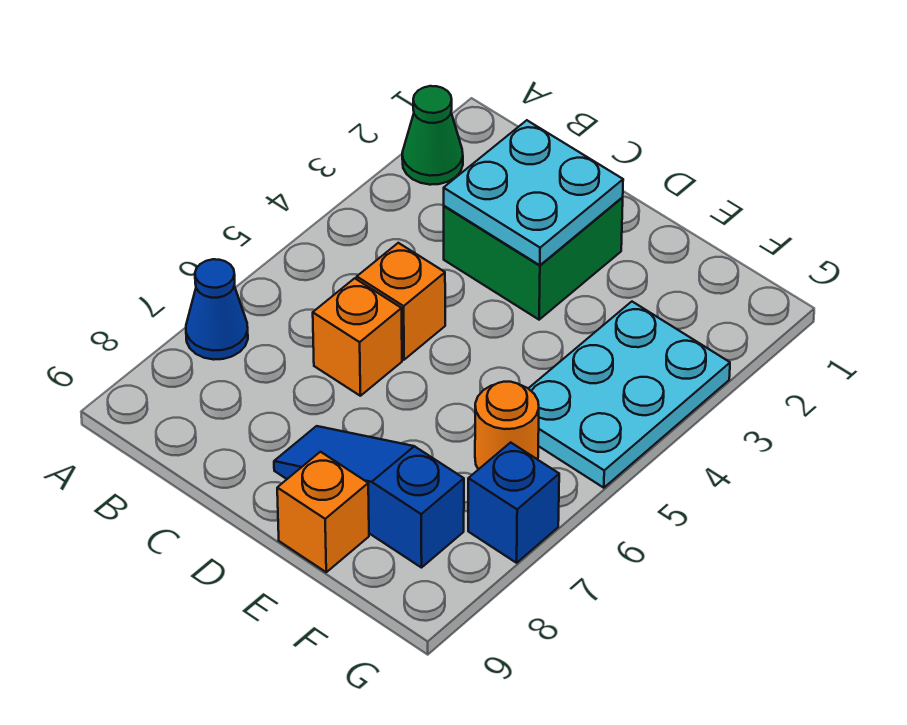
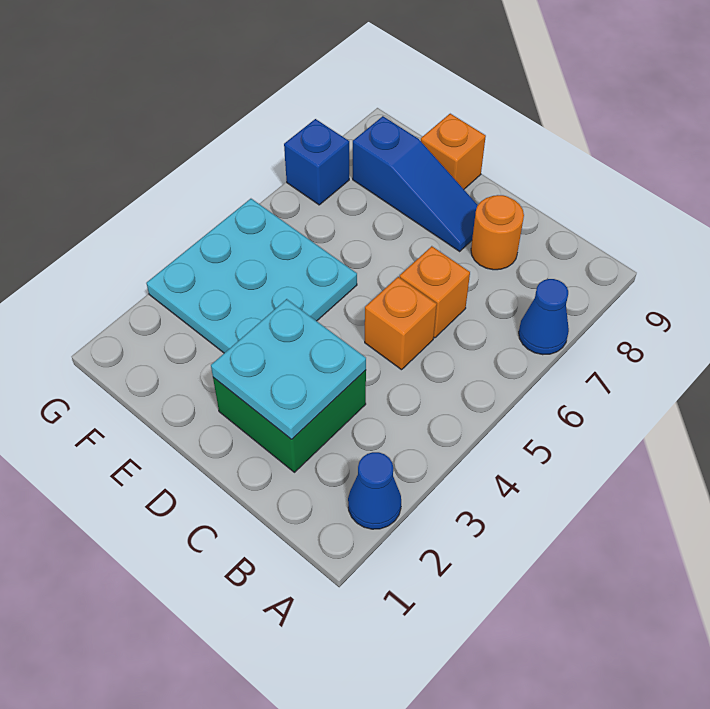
green 1x1 cone [402,86,463,185] -> blue 1x1 cone [348,452,401,529]
cyan 2x3 plate [528,302,730,488] -> cyan 3x3 plate [146,199,357,353]
orange 1x1 round brick [475,382,539,469] -> orange 1x1 round brick moved to [471,195,524,270]

